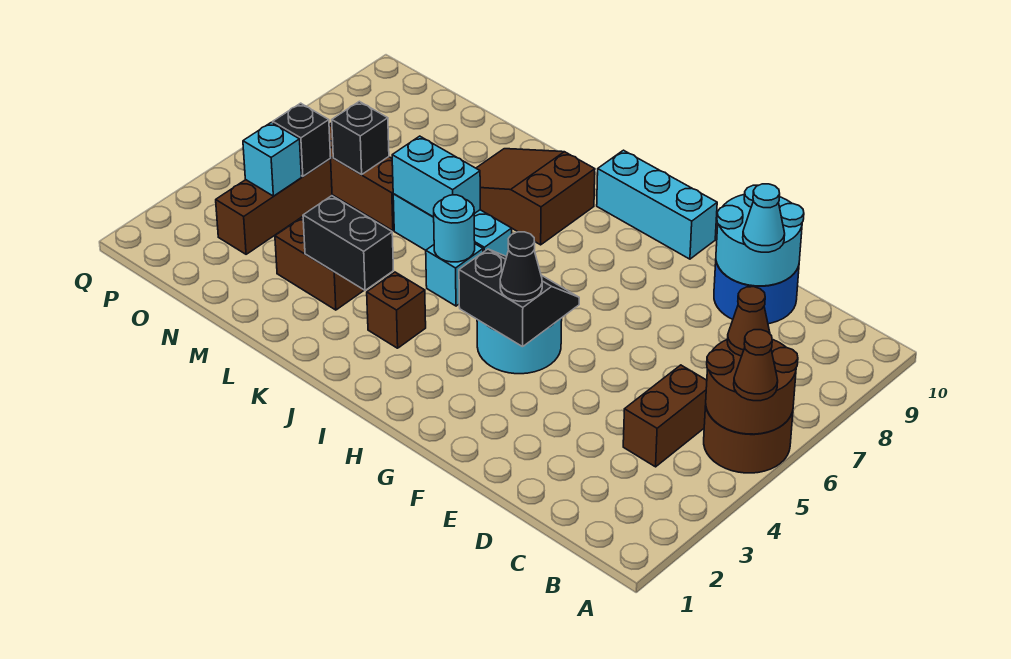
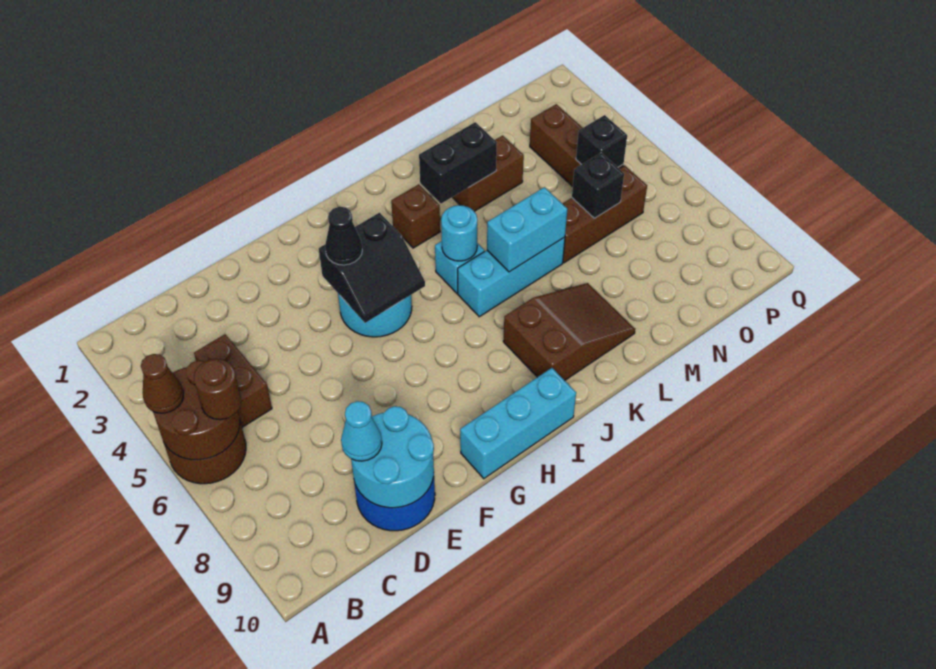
brown 1x1 cone [727,287,770,356] -> brown 1x1 round brick [194,359,241,420]
cyan 1x1 brick [243,122,301,196] -> none

